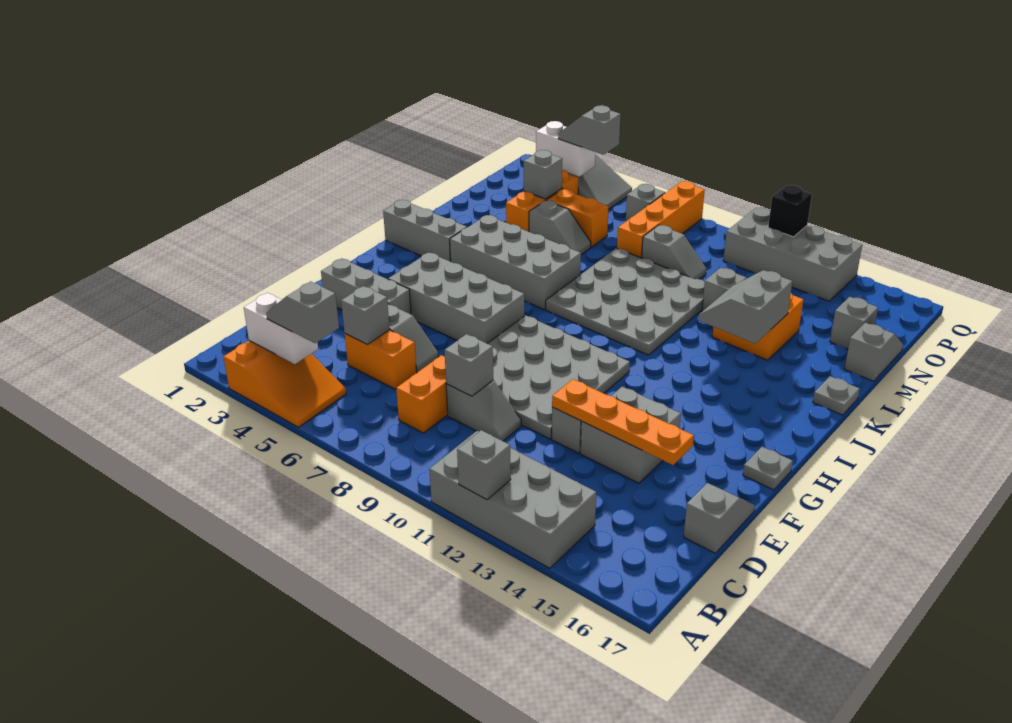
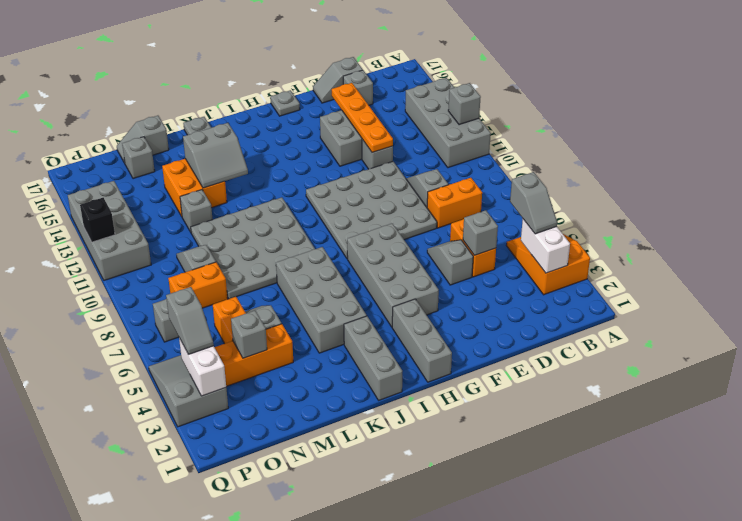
grey 1x1 brick [445,334,493,396] -> grey 1x1 brick moved to [343,70,373,105]
grey 1x3 brick [321,258,411,314] -> grey 1x3 brick moved to [392,299,452,382]
orange 1x4 brick [617,181,705,258] -> orange 1x2 brick [168,262,228,308]

